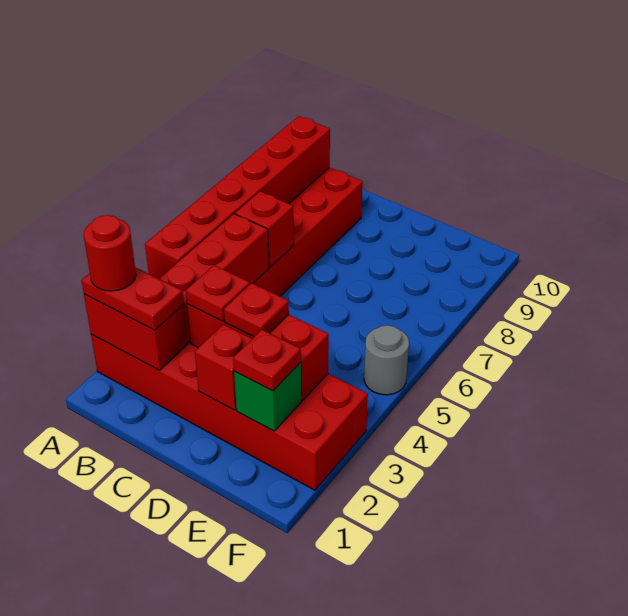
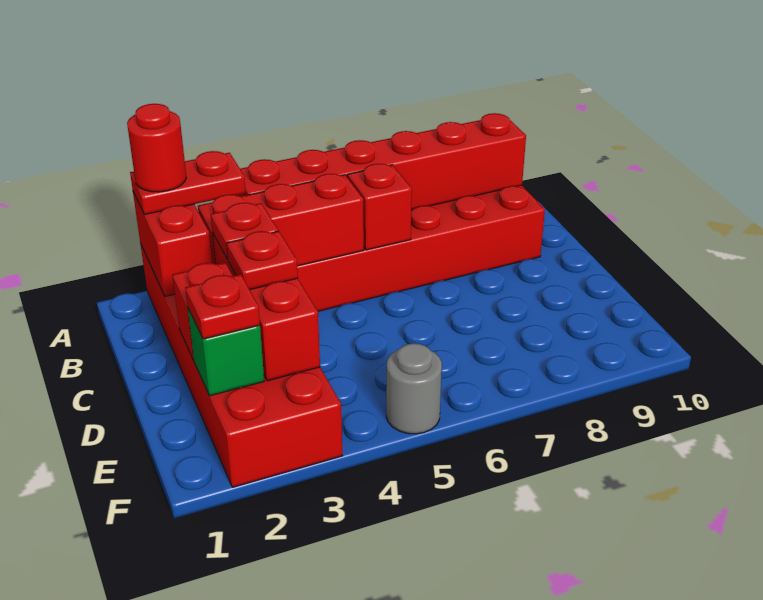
red 1x2 plate [81,267,184,330] -> red 1x2 plate turned to [130,151,246,215]

